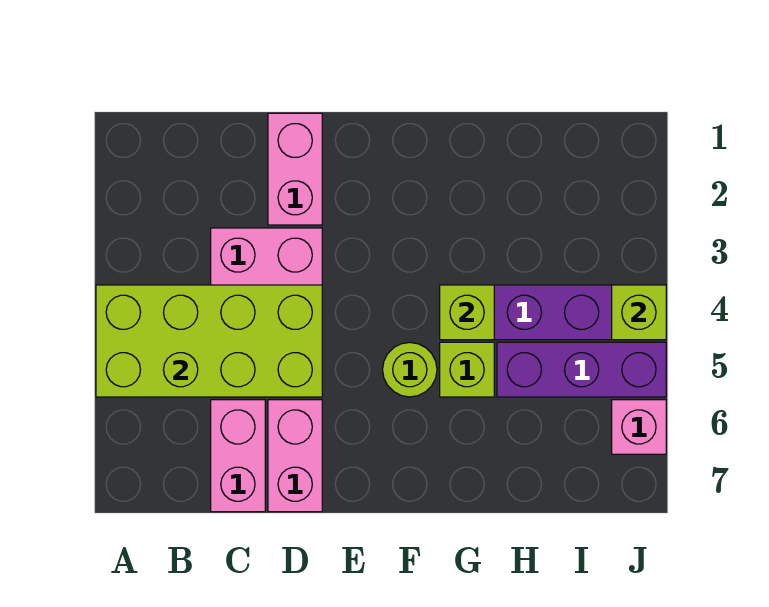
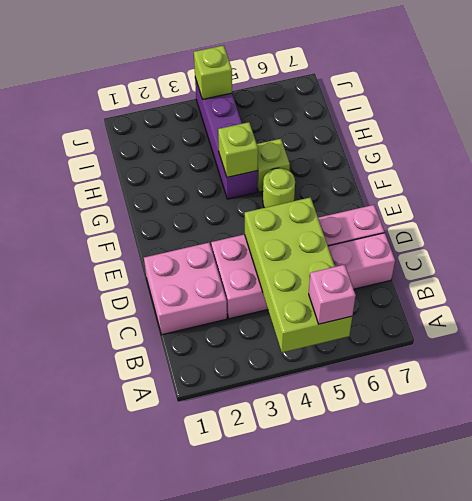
pink 1x2 brick [268,113,322,225] -> pink 2x2 brick [144,243,227,335]
purple 1x3 brick [497,342,666,397] -> none
pink 1x1 brick [612,400,666,454] -> pink 1x1 brick moved to [309,265,356,324]

